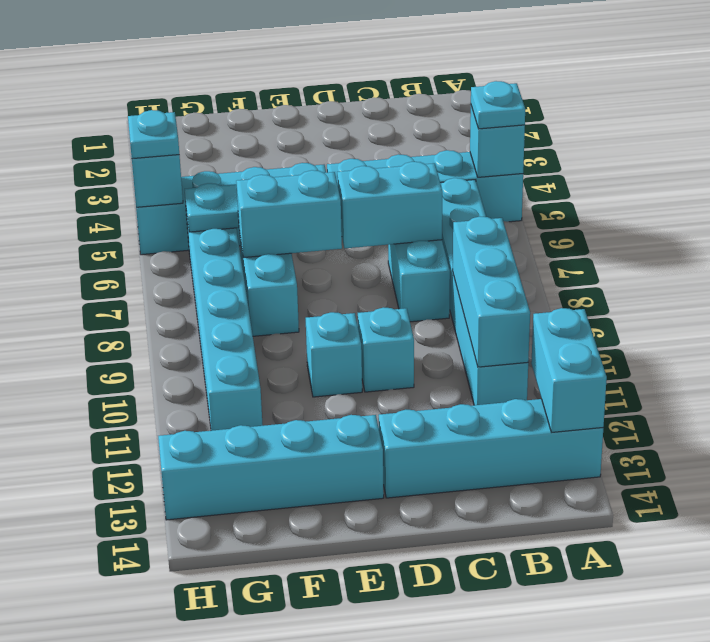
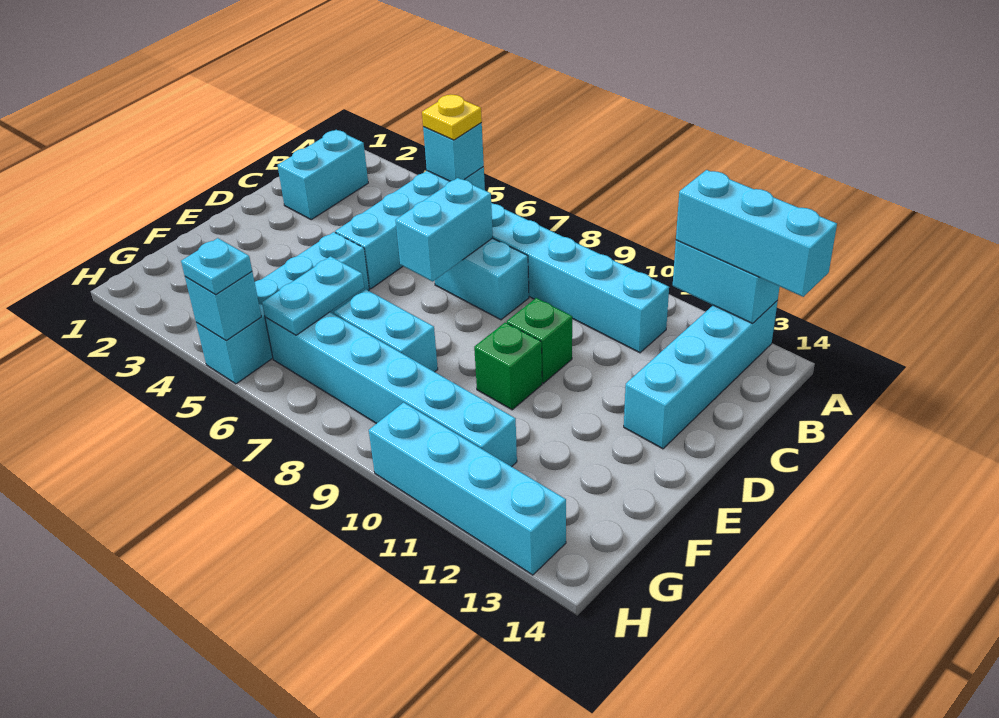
cyan 1x1 plate [471,81,525,129] -> yellow 1x1 plate [422,95,482,140]
cyan 1x3 brick [453,216,530,367] -> cyan 1x3 brick moved to [676,170,837,297]
cyan 1x1 brick [358,307,414,392] -> green 1x1 brick [507,298,572,383]
cyan 1x2 brick [236,170,342,258] -> cyan 1x2 brick moved to [278,130,368,220]
cyan 1x1 brick [306,312,362,397] -> green 1x1 brick [474,322,542,410]
cyan 1x4 brick [158,415,384,520] -> cyan 1x4 brick turned to [369,402,566,575]

